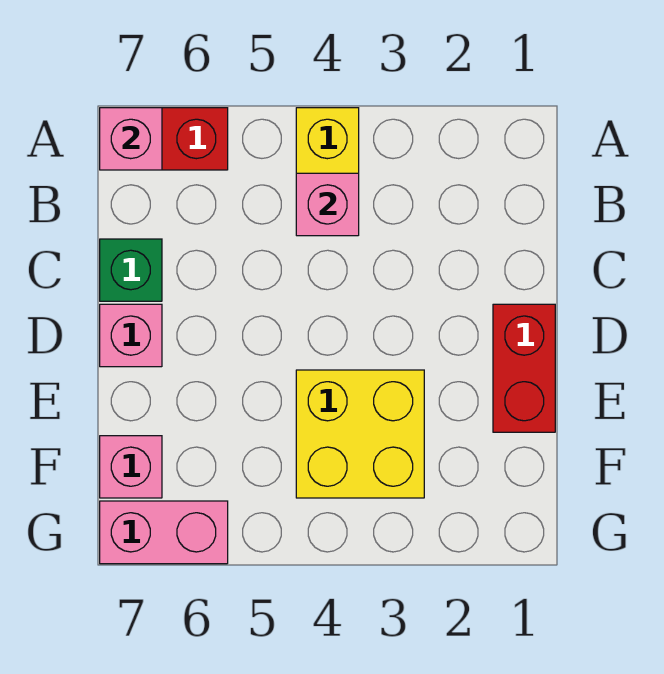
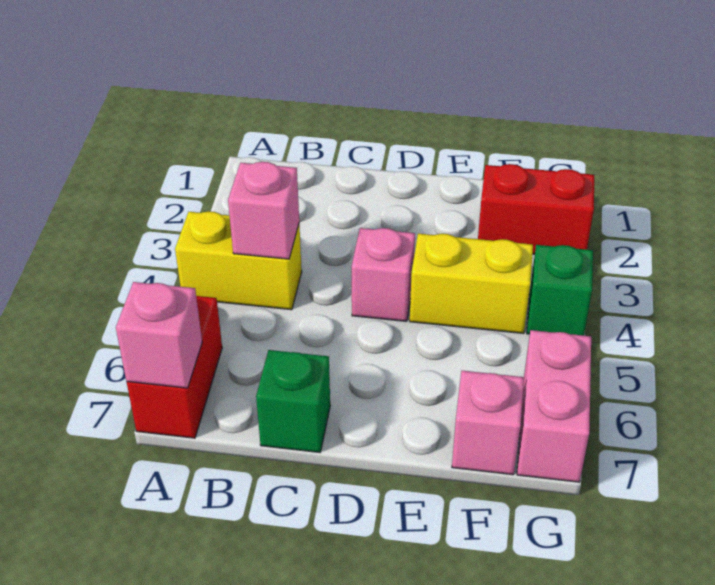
red 1x2 brick [493,304,555,432] -> red 1x2 brick moved to [478,164,595,254]
pink 1x1 brick [100,304,162,367] -> pink 1x1 brick moved to [352,228,415,321]
yellow 2x2 brick [296,370,424,498] -> yellow 1x2 brick [410,233,533,334]
none -> green 1x1 brick [527,245,593,336]

